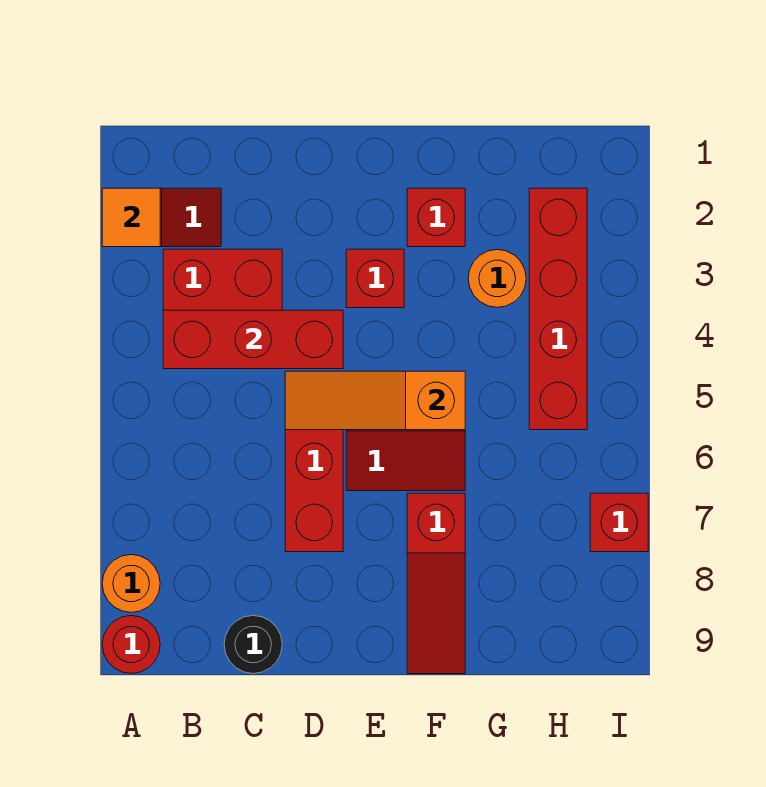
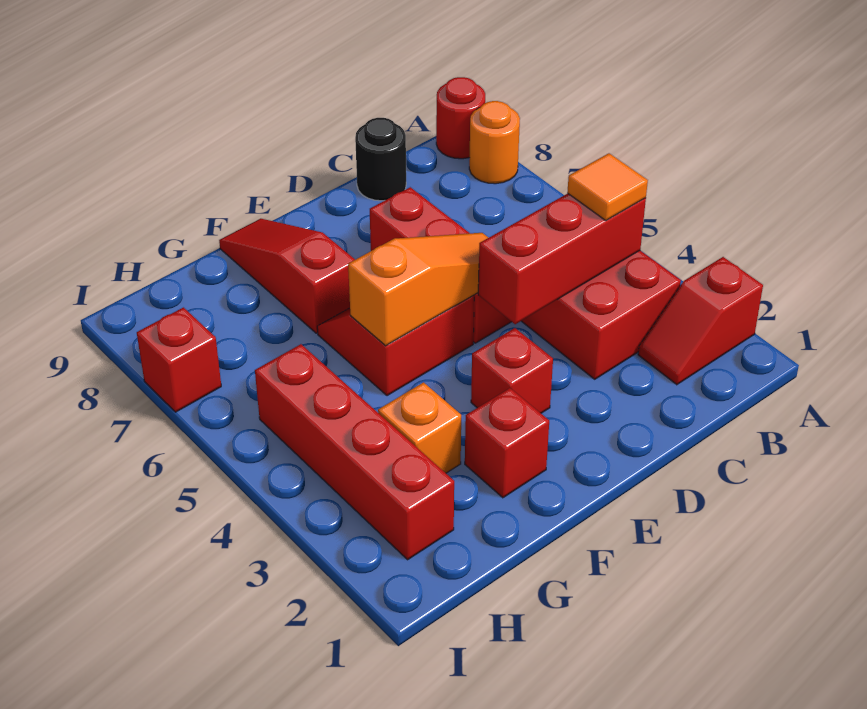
orange 1x1 tile [102,188,160,247] -> orange 1x1 tile moved to [567,153,648,220]
orange 1x1 round brick [468,249,526,308] -> orange 1x1 brick [378,382,461,473]

